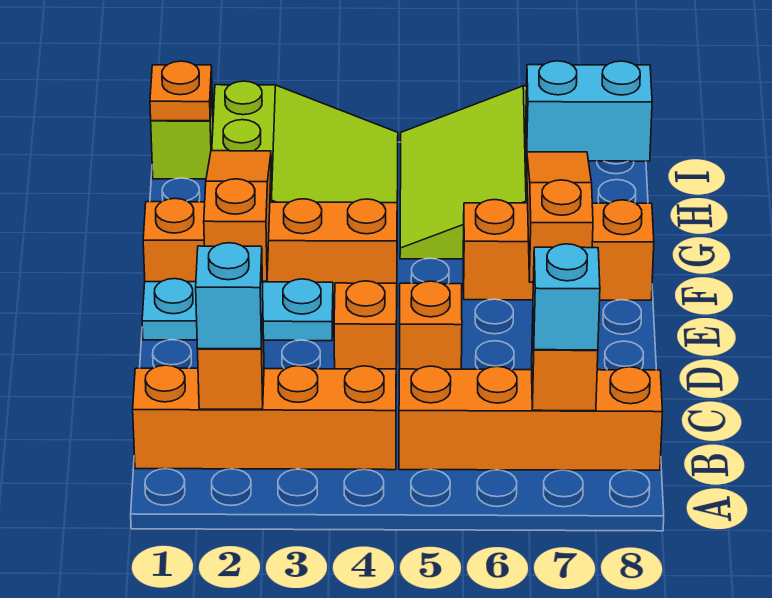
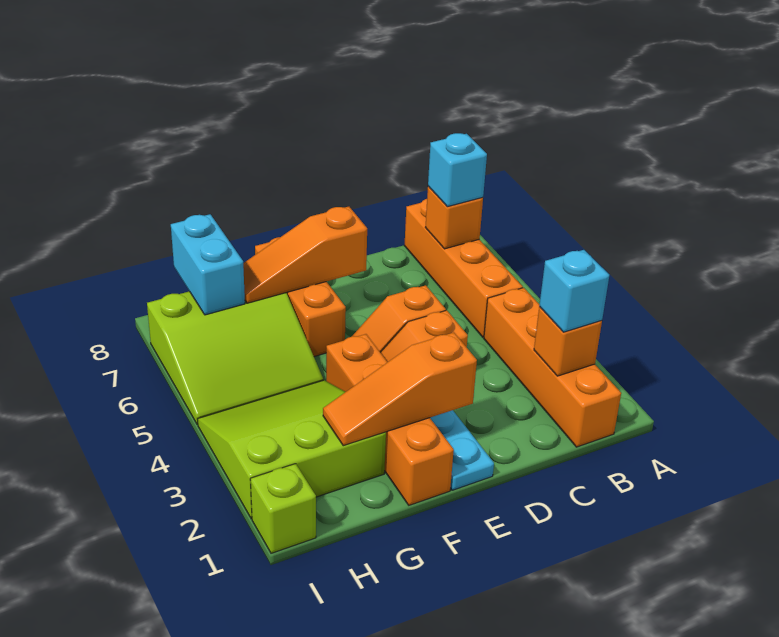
orange 1x1 plate [150,61,212,121] -> none

